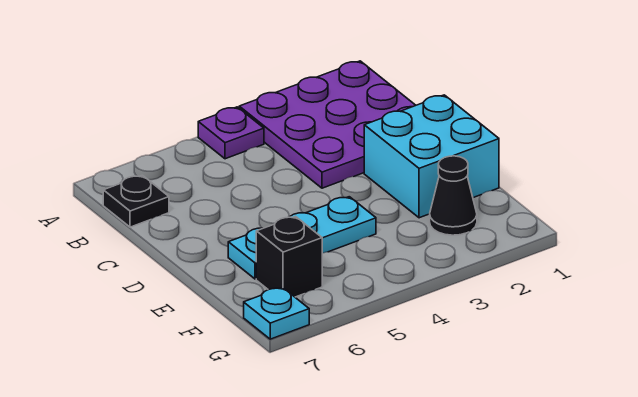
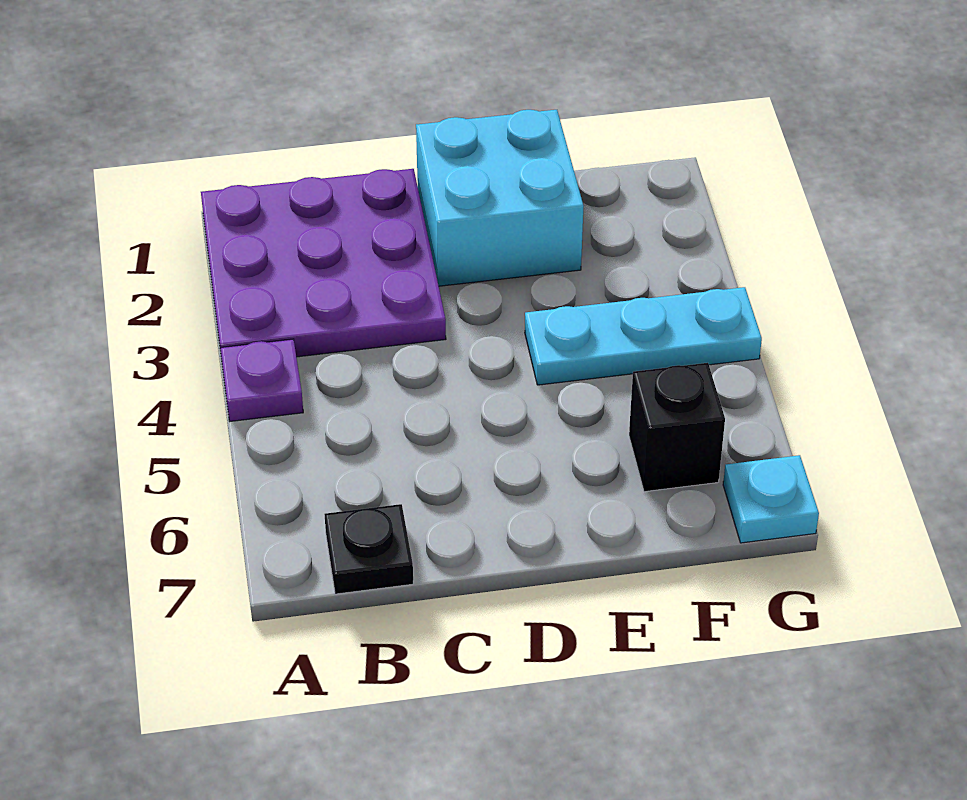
cyan 1x3 plate [228,197,376,279] -> cyan 1x3 plate turned to [525,287,762,385]
black 1x1 cone [430,156,477,235] -> none

